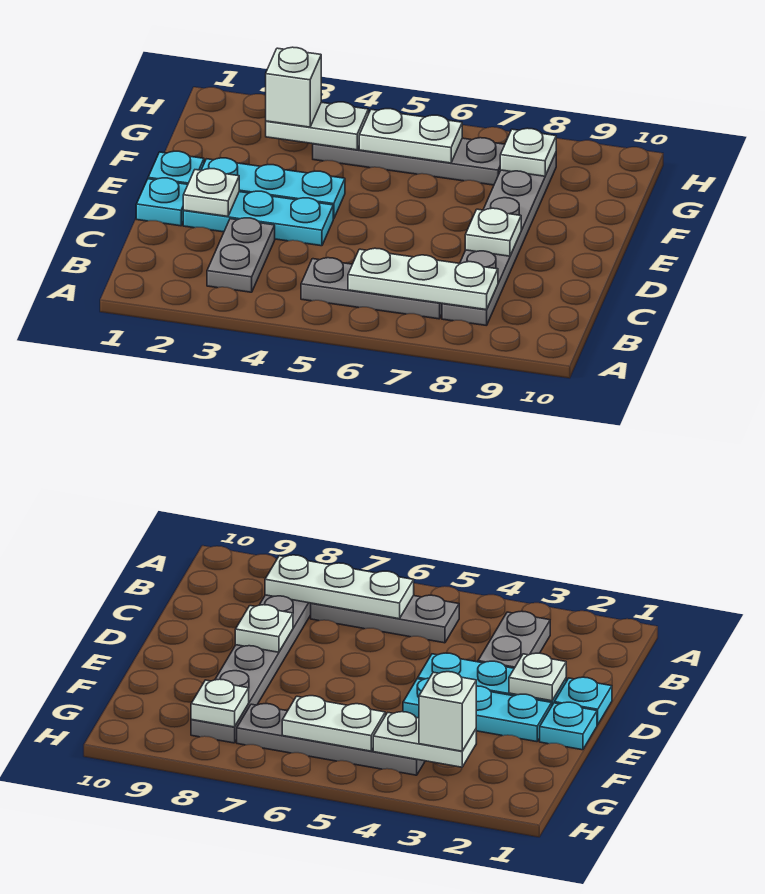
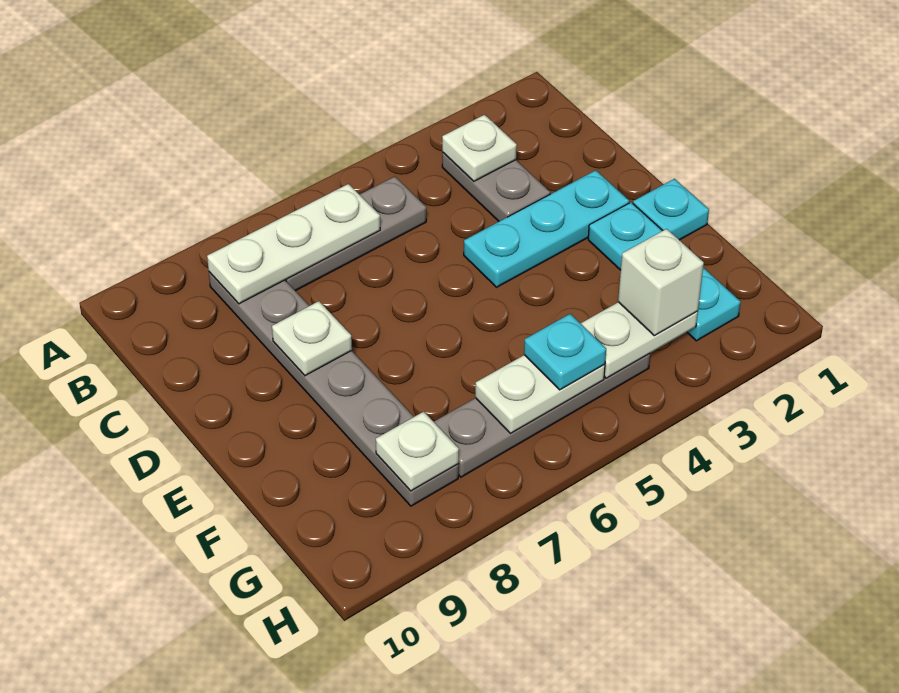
cyan 1x1 plate [136,178,188,226] -> cyan 1x1 plate moved to [524,314,606,390]
white 1x1 plate [183,169,239,216] -> white 1x1 plate moved to [442,115,517,181]
cyan 1x3 plate [202,158,345,219] -> cyan 1x3 plate turned to [588,202,741,341]

